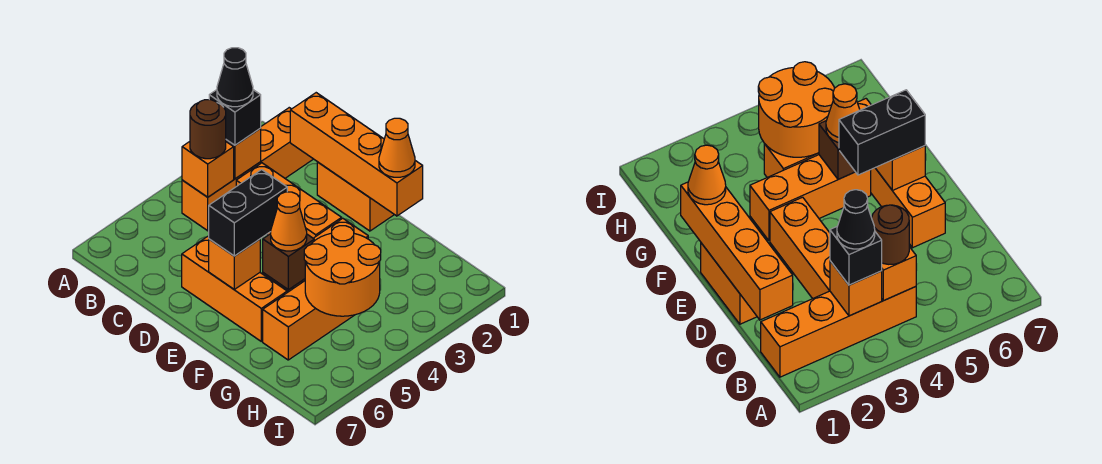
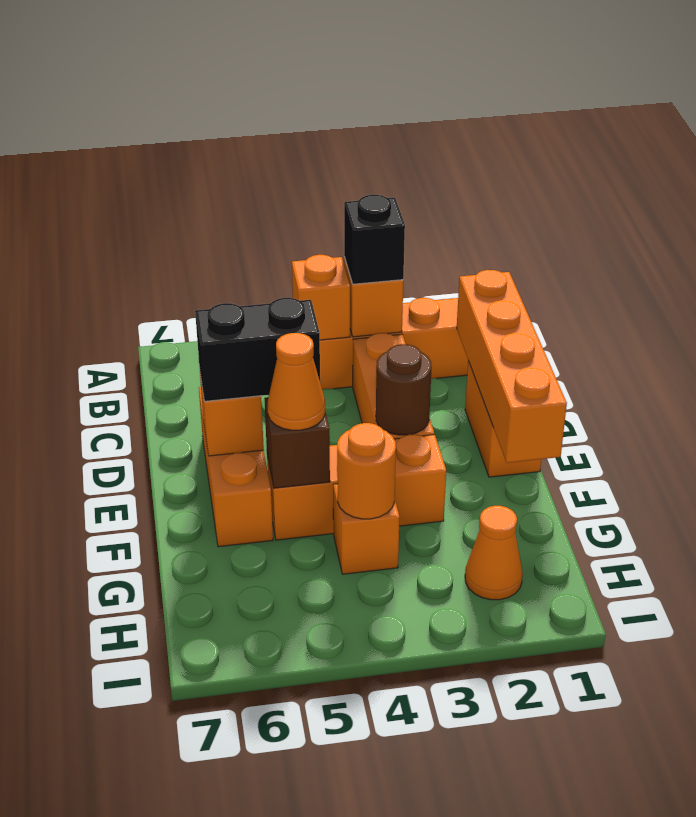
black 1x1 cone [217,48,253,107] -> none
brown 1x1 round brick [190,100,226,159] -> brown 1x1 round brick moved to [376,344,432,435]
orange 1x1 cone [379,118,415,177] -> orange 1x1 cone moved to [465,506,523,600]
orange 1x3 brick [263,281,354,360] -> orange 1x1 brick [333,484,400,574]
orange 2x2 round brick [304,226,381,316] -> orange 1x1 round brick [337,423,396,519]

